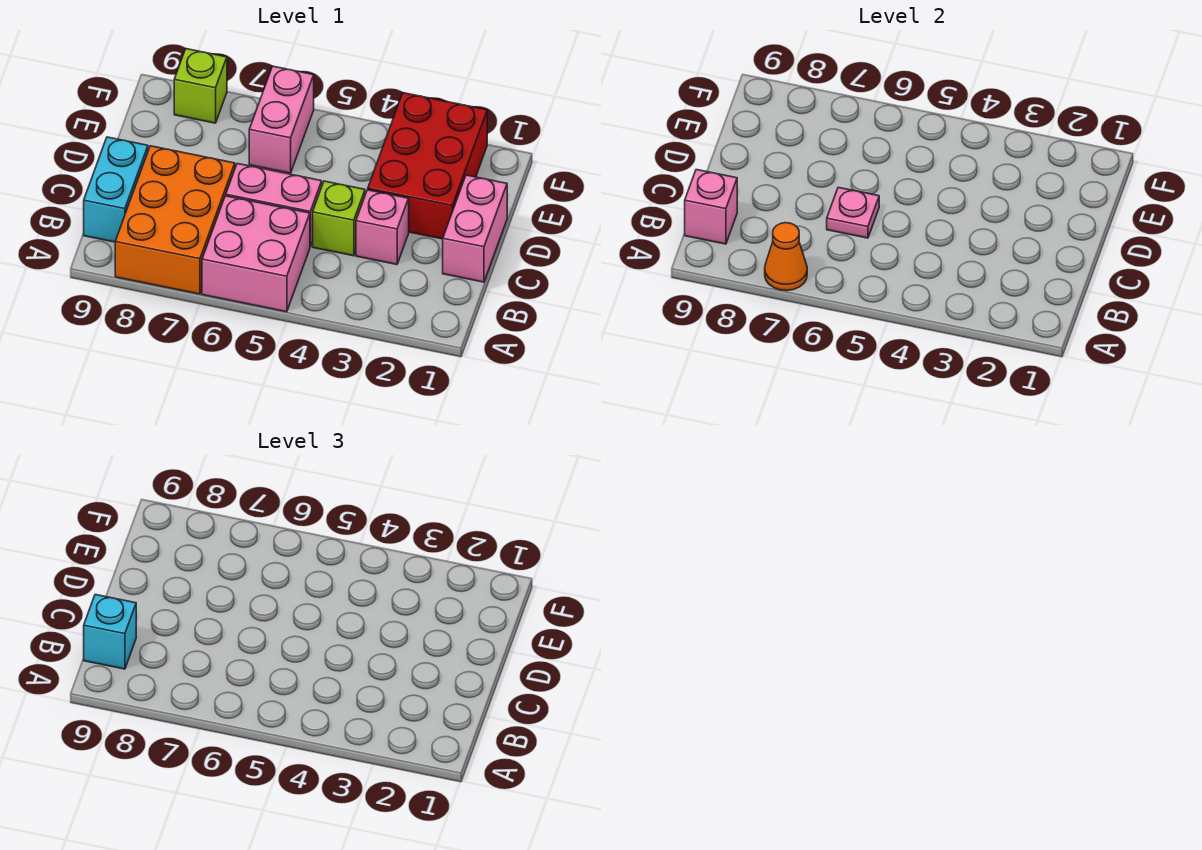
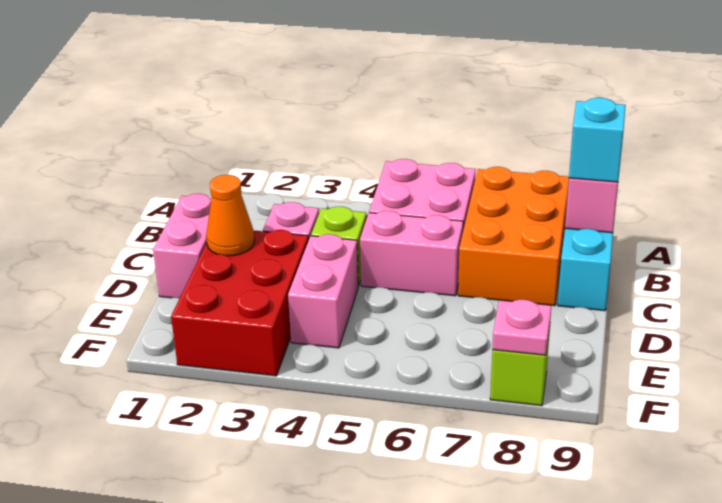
orange 1x1 cone [765,223,807,291] -> orange 1x1 cone moved to [206,175,255,256]
pink 1x1 plate [827,187,879,238] -> pink 1x1 plate moved to [492,300,551,355]
pink 1x2 brick [249,66,314,173] -> pink 1x2 brick moved to [288,234,358,348]

